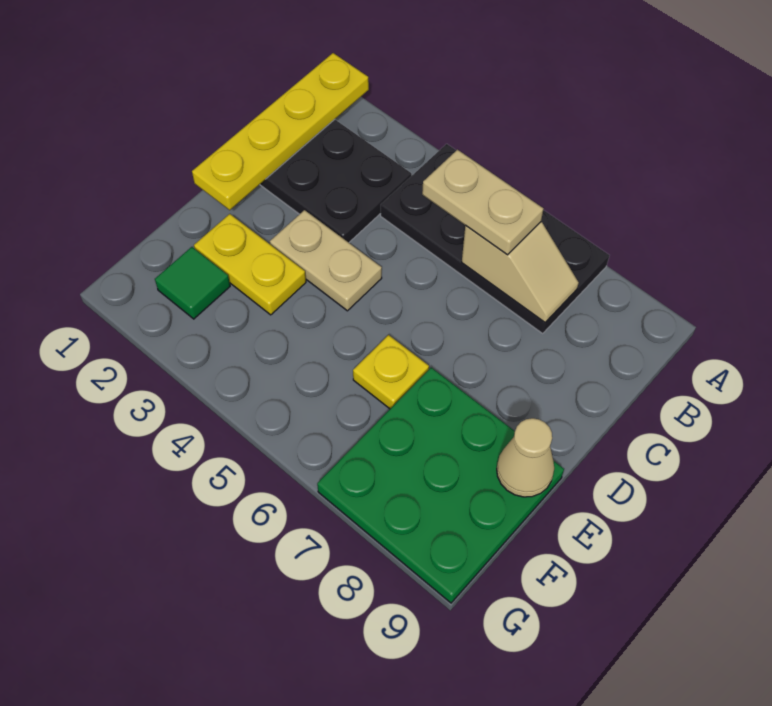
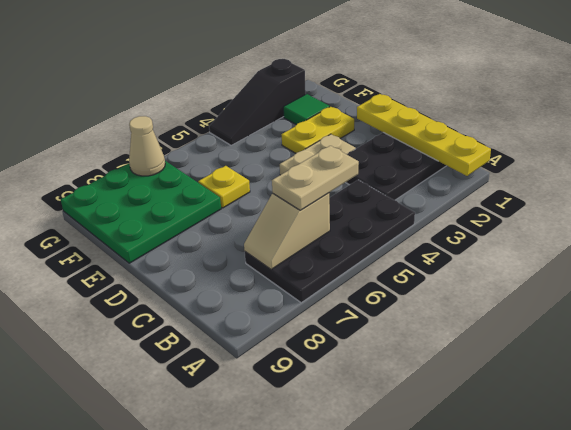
tan 1x1 cone [497,418,554,497] -> tan 1x1 cone moved to [129,116,165,176]
none -> black 1x3 slope [209,59,306,145]

